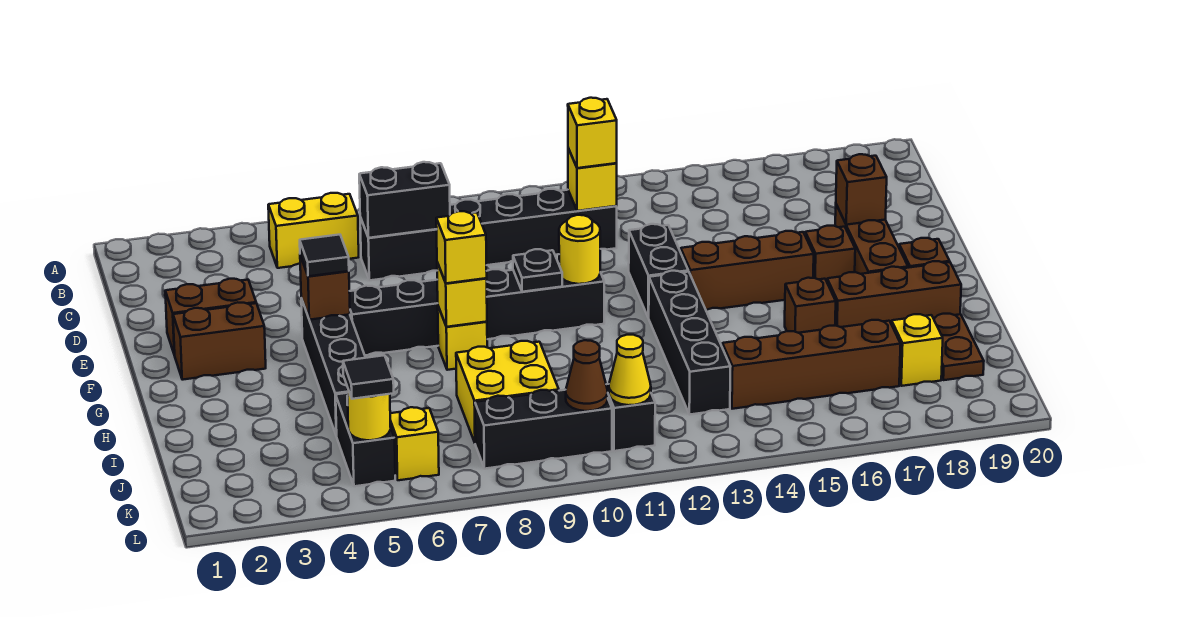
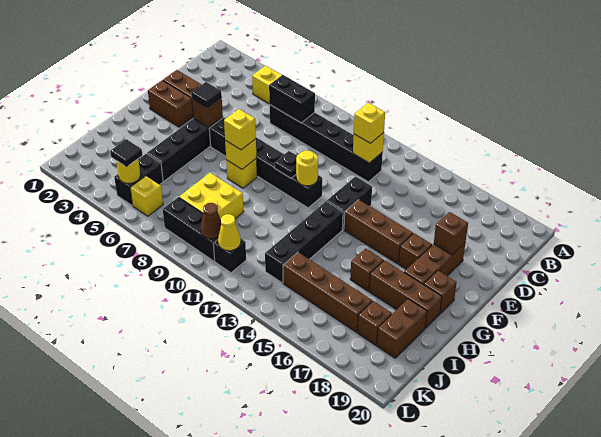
brown 1x2 plate [933,314,984,380] -> brown 1x2 brick [377,299,427,358]
yellow 1x1 brick [892,314,943,386] -> brown 1x1 brick [357,301,392,345]

